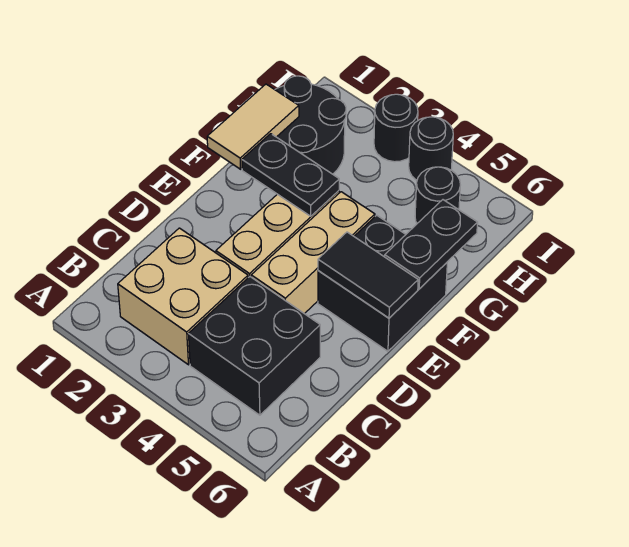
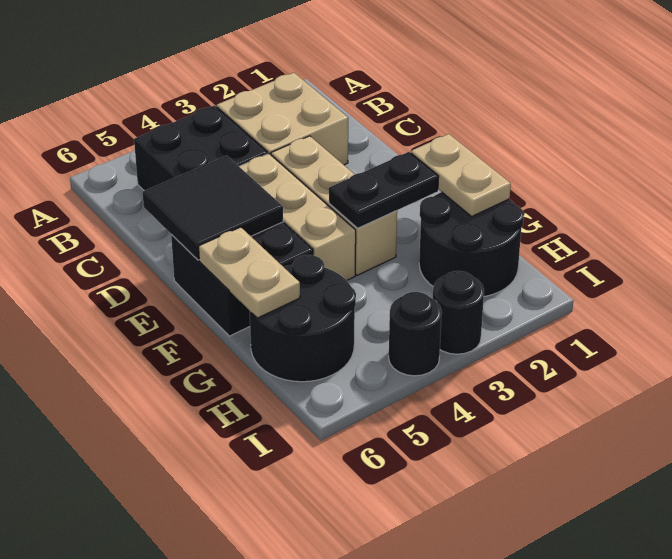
black 1x2 tile [318,232,418,318] -> black 2x2 tile [143,156,283,260]
tan 1x2 tile [207,84,299,169] -> tan 1x2 plate [411,134,511,216]
black 1x2 plate [385,200,478,289] -> tan 1x2 plate [199,227,300,318]
black 1x1 round brick [415,167,460,223] -> black 2x2 round brick [250,255,356,382]

